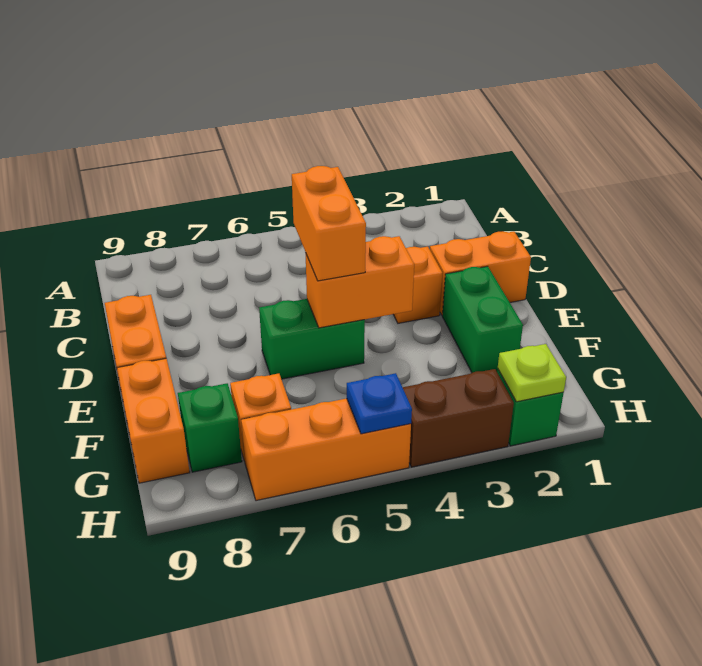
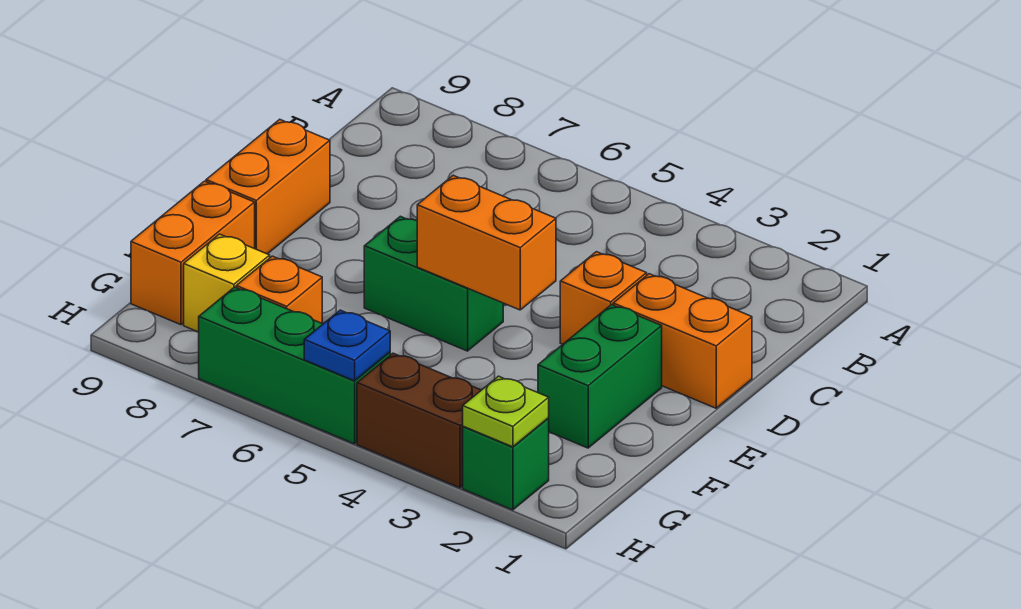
orange 1x2 brick [292,166,366,281] -> none
green 1x1 brick [178,383,242,472] -> yellow 1x1 brick [184,234,270,332]
orange 1x3 brick [241,398,411,501] -> green 1x3 brick [199,287,390,444]

